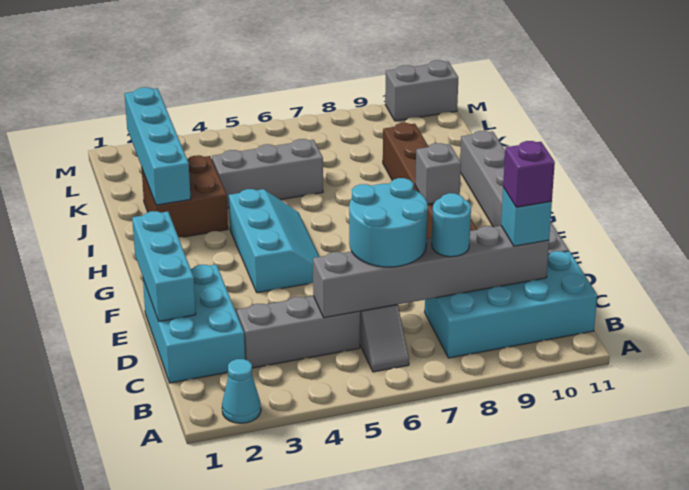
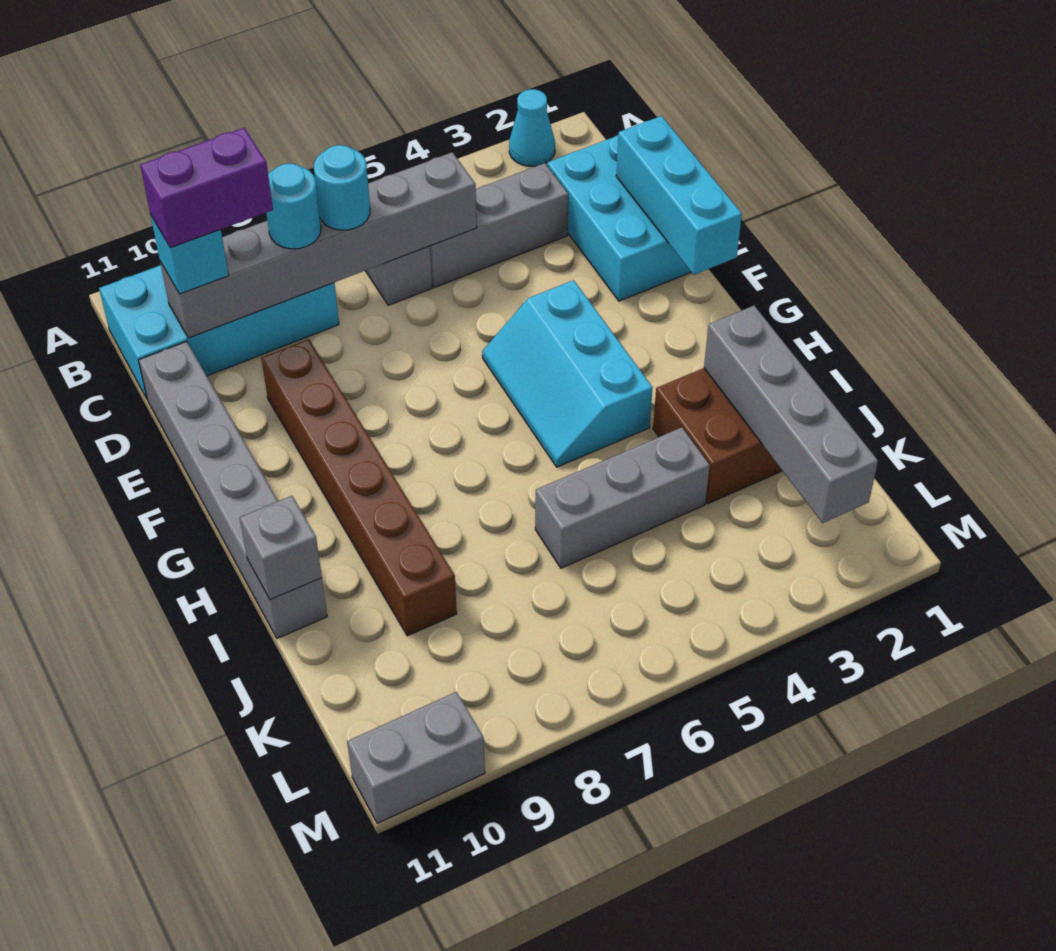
cyan 2x2 round brick [349,178,428,267] -> cyan 1x1 round brick [314,145,370,230]
purple 1x1 brick [503,141,555,207] -> purple 1x2 brick [140,128,273,248]
grey 1x1 brick [415,143,461,204] -> grey 1x1 brick moved to [240,496,322,600]
cyan 1x4 brick [125,87,191,205] -> grey 1x4 brick [704,306,878,523]

